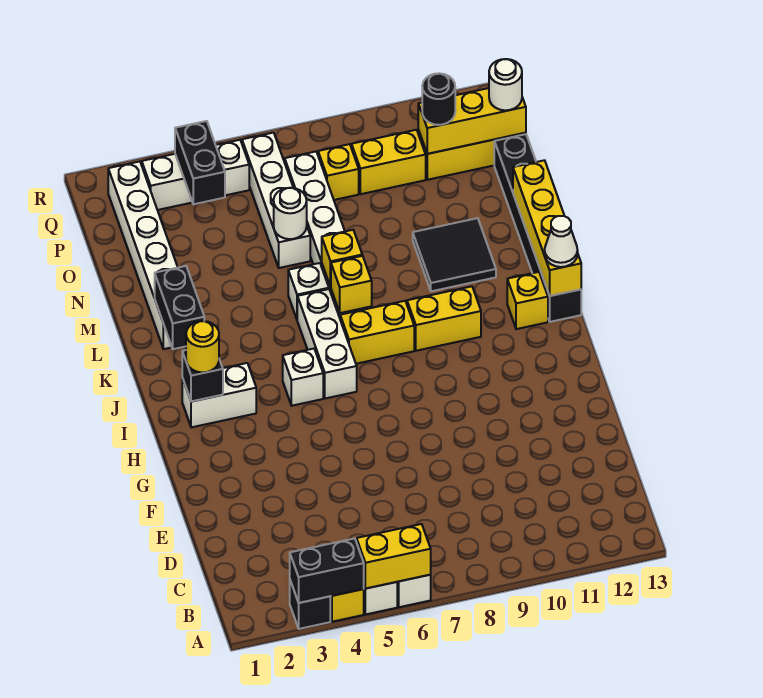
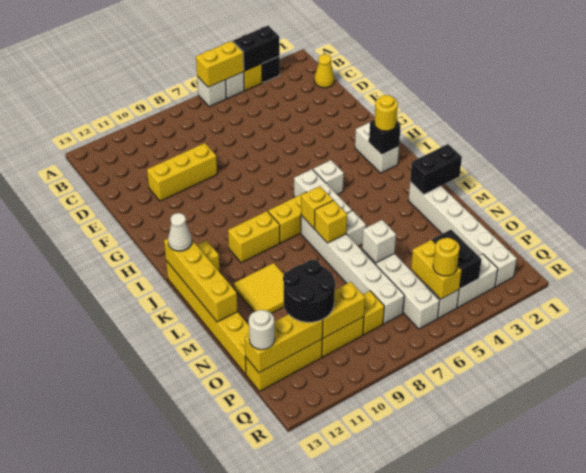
none -> yellow 1x1 cone [314,54,334,88]
none -> yellow 1x3 brick [147,143,217,201]
white 1x2 brick [182,363,256,427] -> white 1x2 brick turned to [355,122,399,173]
black 1x6 brick [494,134,581,322] -> yellow 1x6 brick [166,261,249,374]
black 1x2 brick [155,266,204,349] -> black 1x2 brick turned to [410,144,462,195]
black 2x2 tile [413,218,496,291] -> yellow 2x2 tile [234,263,284,314]
white 1x1 round brick [274,188,307,239] -> white 1x1 brick [362,220,396,263]
none -> yellow 1x2 brick [411,240,462,299]
none -> yellow 1x2 brick [322,282,365,338]
black 1x1 round brick [422,73,455,125] -> black 2x2 round brick [283,260,335,322]
none -> yellow 1x1 round brick [433,238,460,276]

